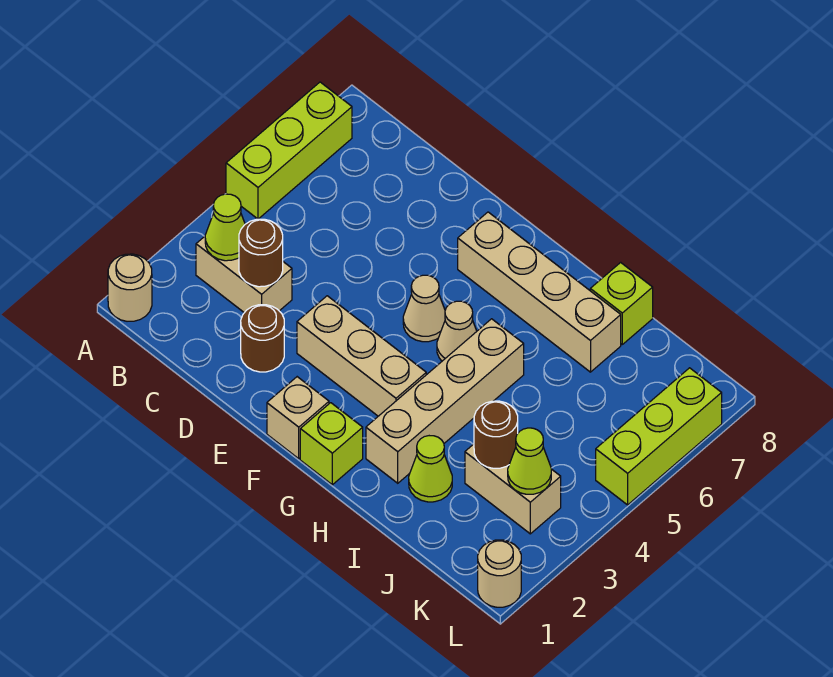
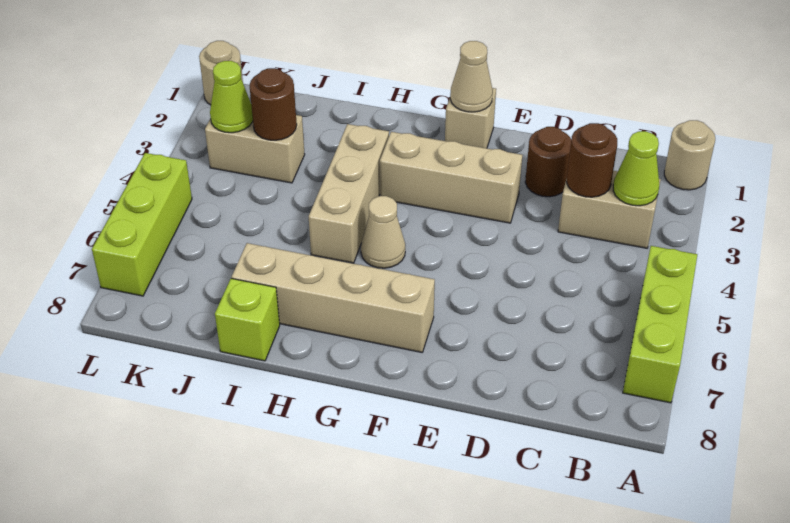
tan 1x1 cone [403,275,445,342] -> tan 1x1 cone moved to [450,41,493,112]
lime 1x1 brick [300,403,363,485] -> none
tan 1x4 brick [366,319,524,483] -> tan 1x3 brick [309,124,389,263]
lime 1x1 cone [409,436,452,502] -> none

